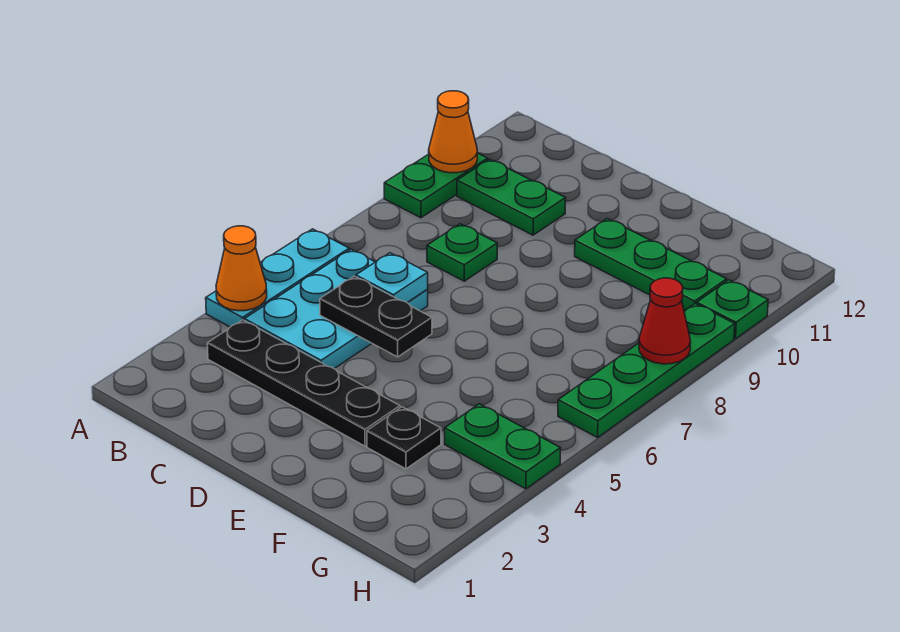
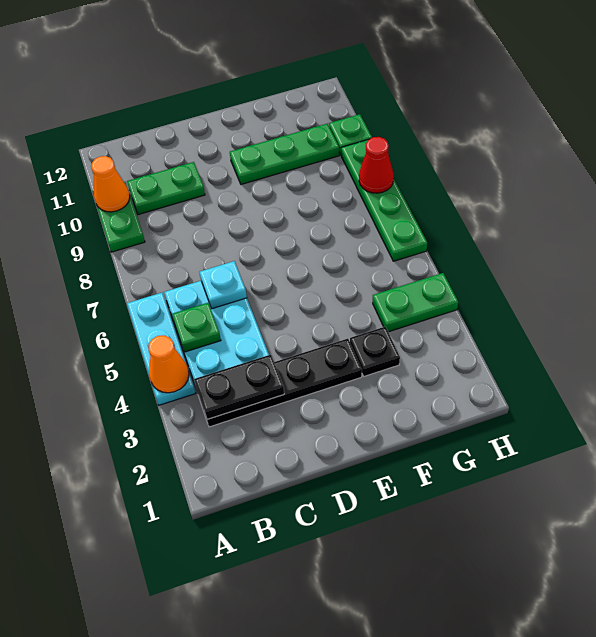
black 1x2 plate [320,276,432,357] -> black 1x2 plate moved to [194,355,284,419]
green 1x1 plate [427,224,497,281] -> green 1x1 plate moved to [172,303,221,352]

